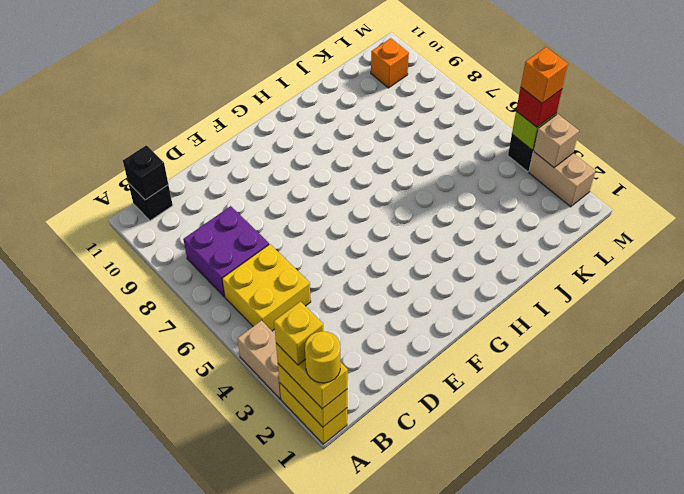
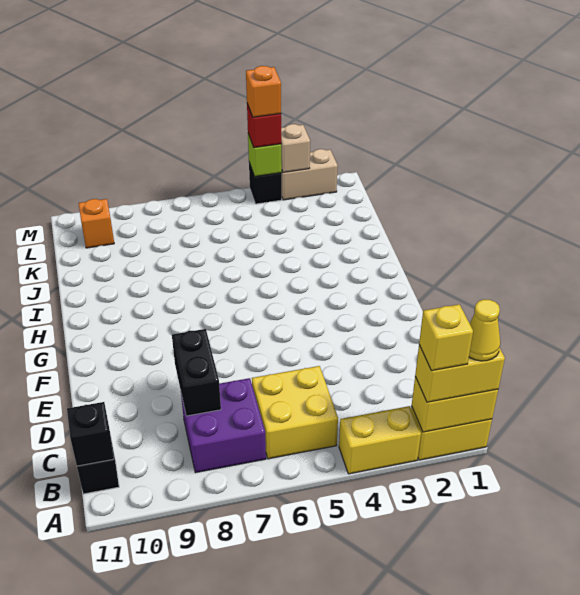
yellow 1x1 round brick [305,331,340,383] -> yellow 1x1 cone [469,299,500,361]
tan 1x2 brick [237,321,281,399] -> yellow 1x2 brick [339,406,421,474]
none -> black 1x2 brick [172,329,221,416]

